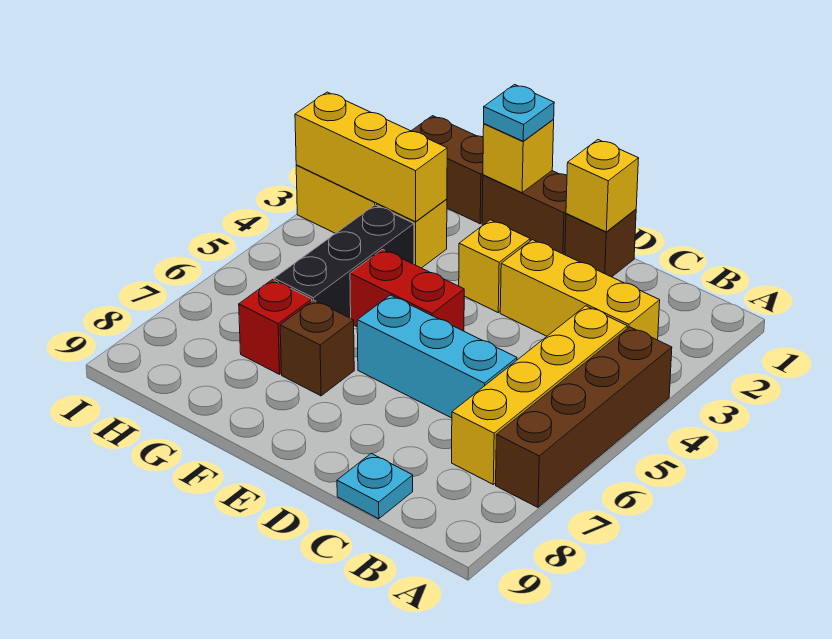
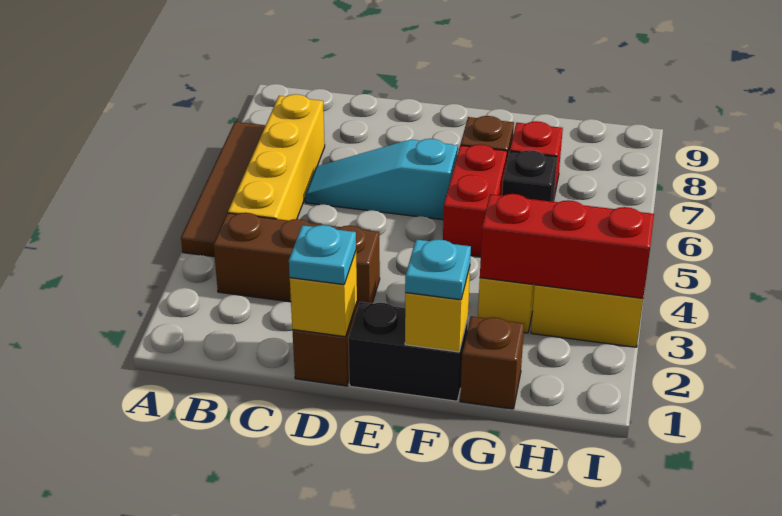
brown 1x4 brick [496,327,672,507] -> brown 1x4 tile [181,122,265,257]
yellow 1x3 brick [500,240,660,340] -> brown 1x3 brick [213,213,380,309]
cyan 1x3 brick [357,295,517,418] -> cyan 1x3 slope [305,139,458,220]
cyan 1x1 plate [337,453,413,519] -> cyan 1x1 plate moved to [289,225,356,285]
brown 1x2 brick [482,171,567,255] -> black 1x2 brick [348,302,468,401]
yellow 1x1 brick [459,220,530,312] -> none
red 1x2 brick [350,249,464,331] -> red 1x2 brick turned to [443,144,507,257]
brown 1x2 brick [412,116,483,224] -> brown 1x1 brick [460,316,524,409]
yellow 1x3 brick [295,92,447,222] -> red 1x3 brick [480,194,654,298]
black 1x3 brick [274,205,414,318] -> black 1x1 brick [502,150,557,202]

